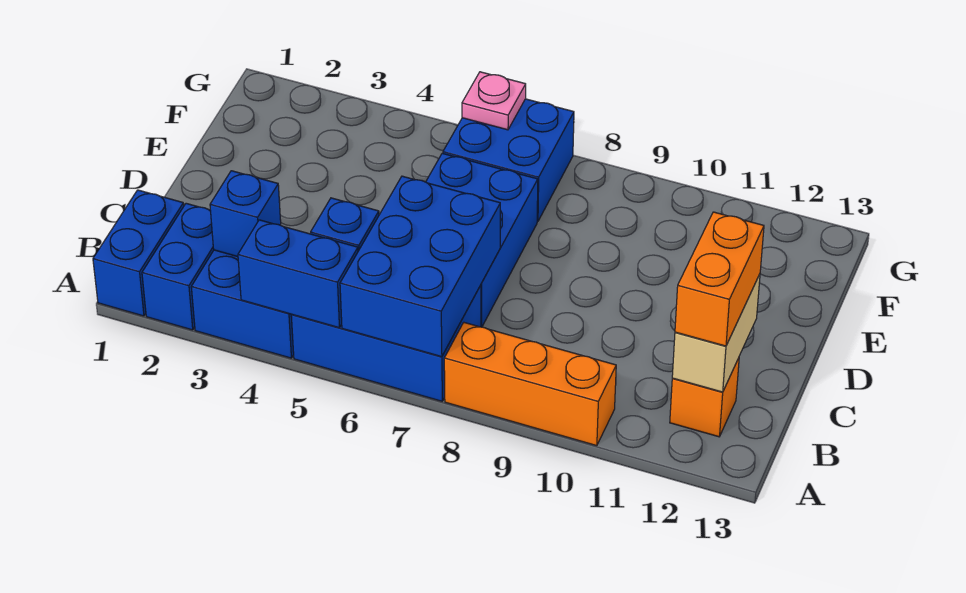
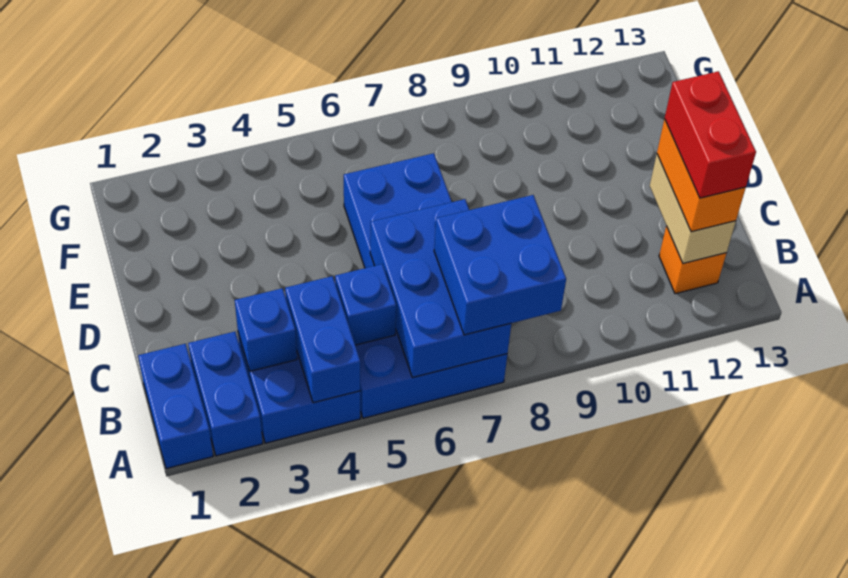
blue 1x2 brick [238,220,358,328] -> blue 1x2 brick turned to [285,276,360,403]
orange 1x3 brick [444,323,616,446] -> none
none -> red 1x2 brick [665,71,756,198]
blue 2x2 brick [443,99,574,222] -> blue 2x2 brick moved to [434,195,566,335]
pink 1x1 plate [462,72,526,130] -> none

